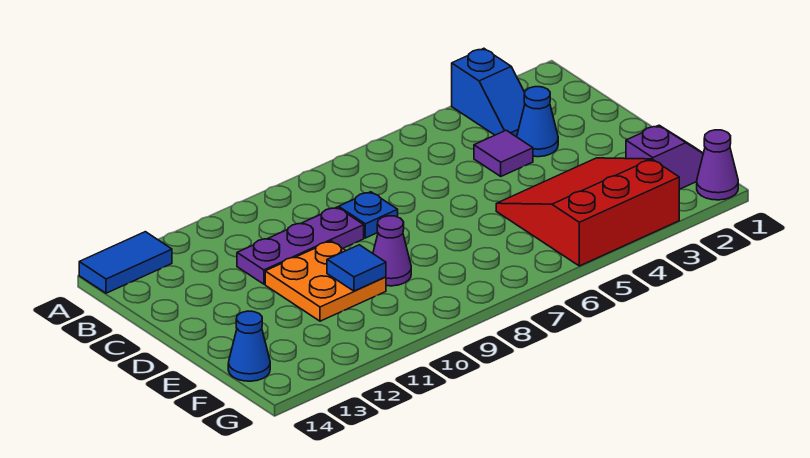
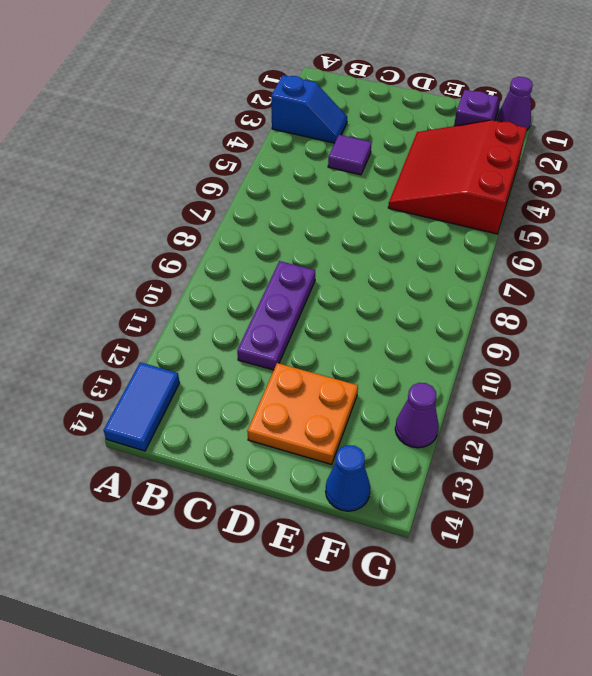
blue 1x1 cone [517,87,558,157] -> none
blue 1x1 plate [339,192,398,238] -> none
orange 2x2 plate [265,241,386,321] -> orange 2x2 plate moved to [247,363,358,464]
purple 1x1 cone [373,216,411,286] -> purple 1x1 cone moved to [395,383,439,448]
blue 1x1 tile [327,245,386,291] -> none

